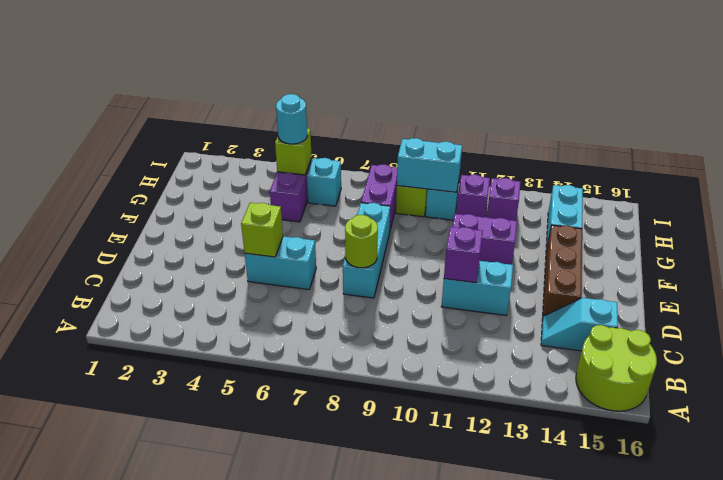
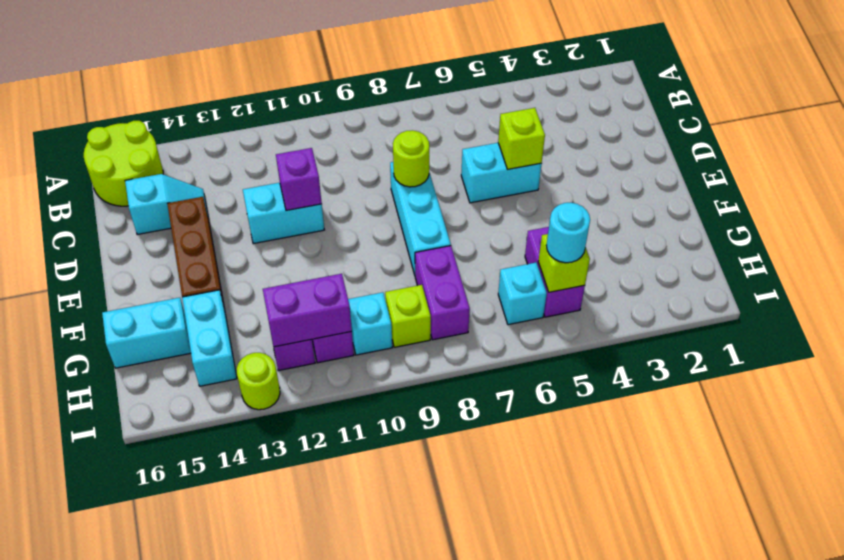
purple 1x2 brick [453,214,517,265] -> purple 1x2 brick moved to [263,274,352,347]
cyan 1x2 brick [397,138,462,192] -> cyan 1x2 brick moved to [102,298,191,368]
none -> lime 1x1 round brick [237,353,280,410]

